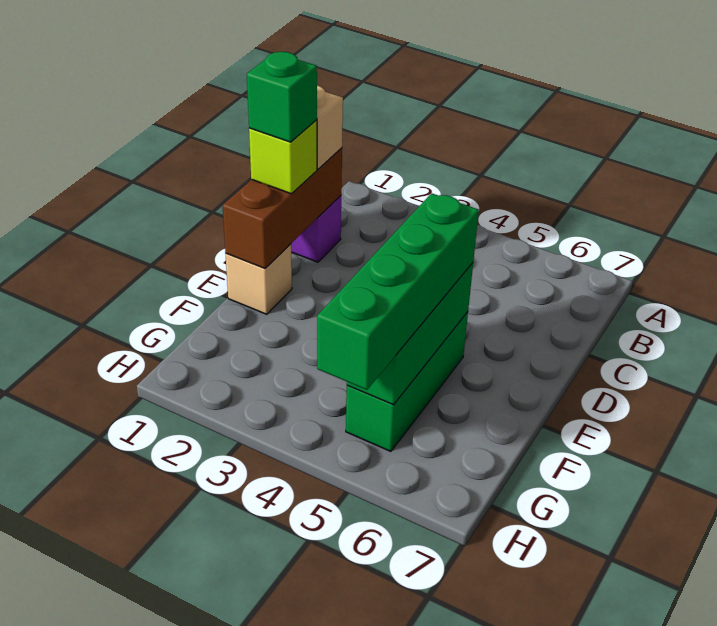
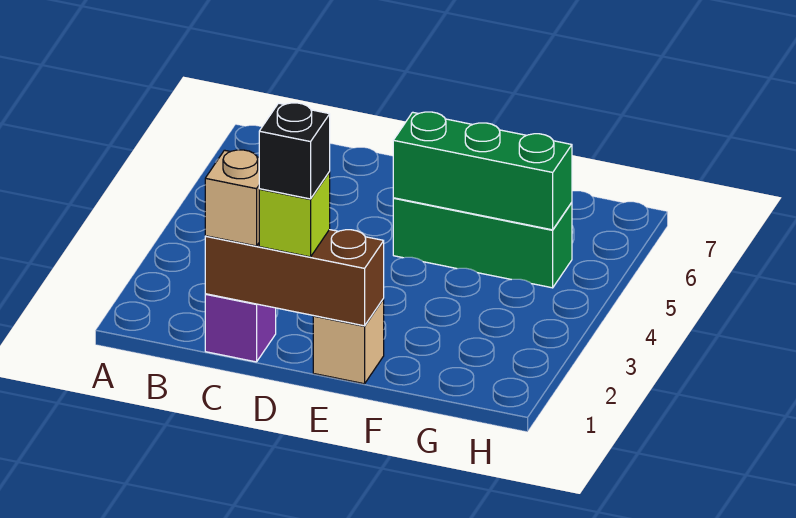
green 1x1 brick [247,52,317,142] -> black 1x1 brick [259,103,330,199]
green 1x4 brick [317,193,479,390] -> none

